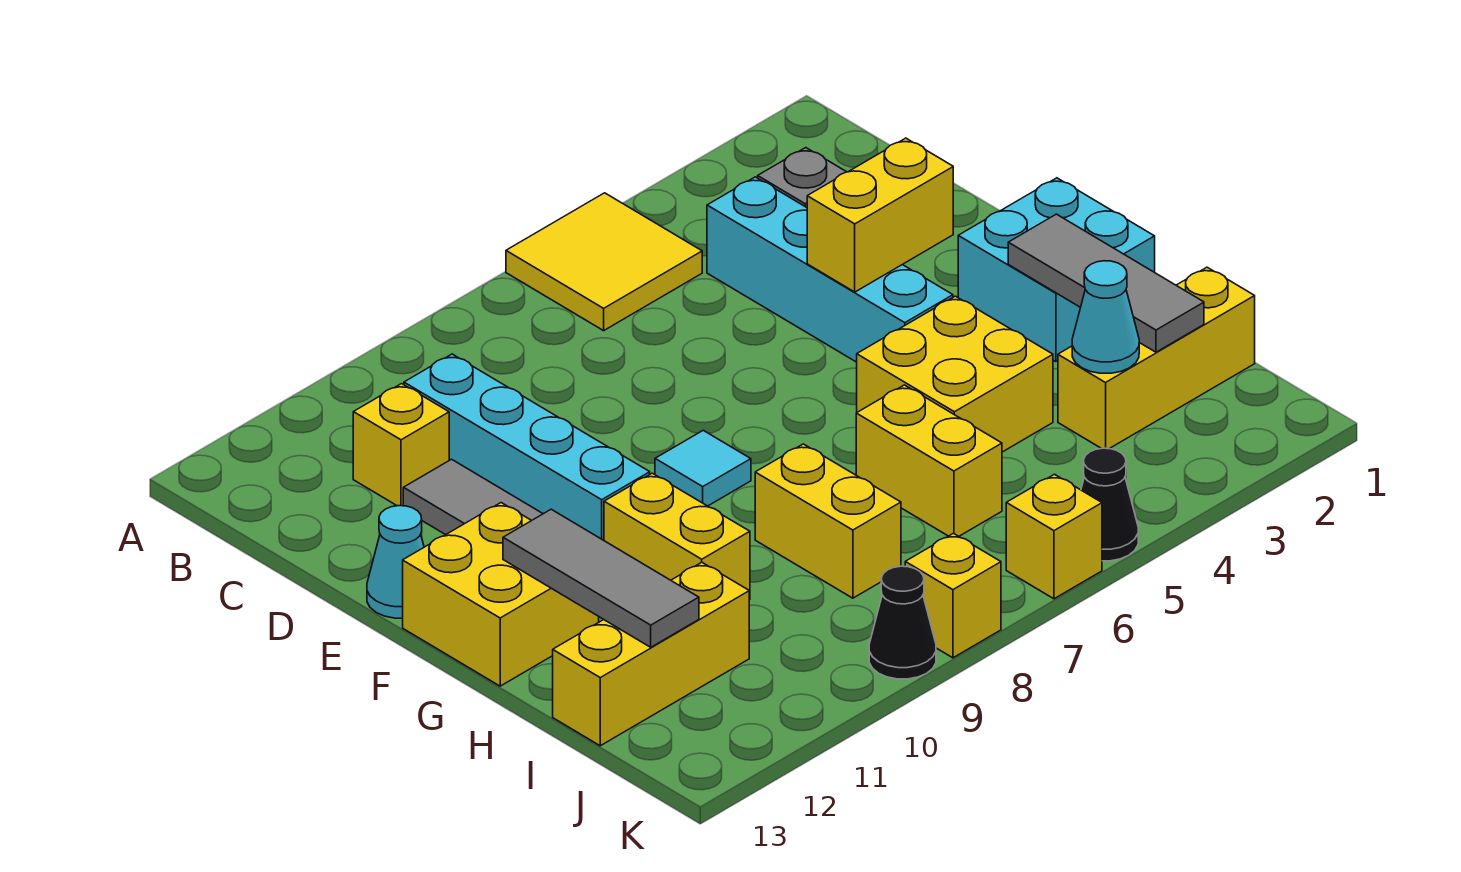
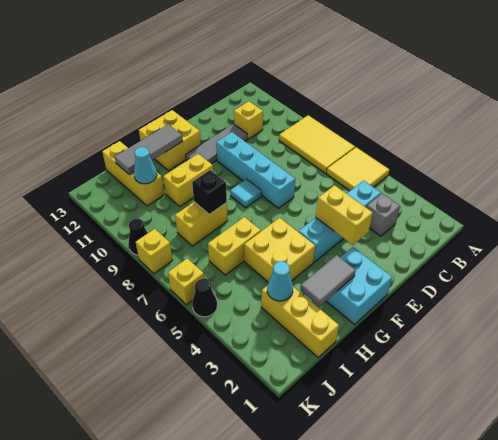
none -> yellow 2x3 tile [279,115,355,173]
cyan 1x4 brick [404,354,650,540] -> cyan 1x4 brick turned to [216,132,295,208]
cyan 1x1 cone [367,506,424,618] -> cyan 1x1 cone moved to [134,147,157,184]
grey 1x3 tile [1008,214,1204,352] -> grey 1x2 tile [300,255,356,306]
none -> black 1x1 brick [192,170,227,214]

